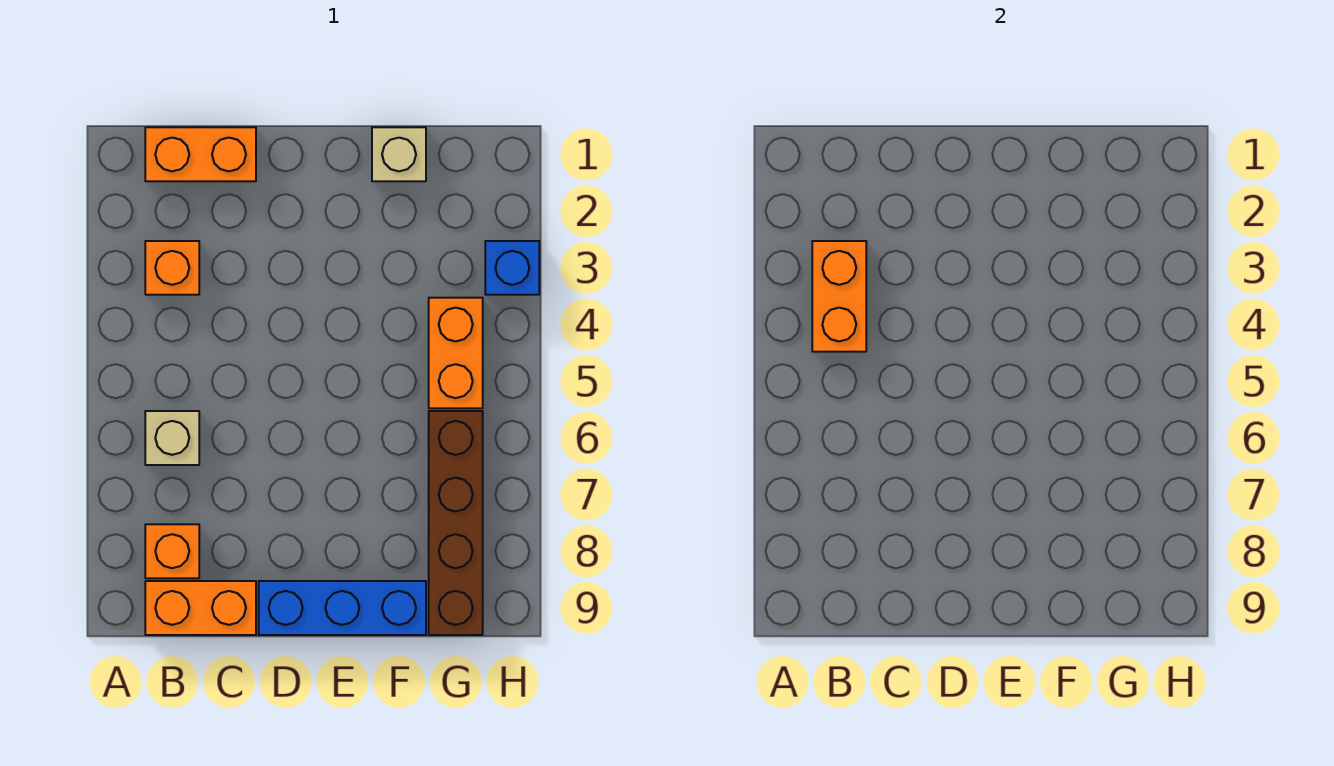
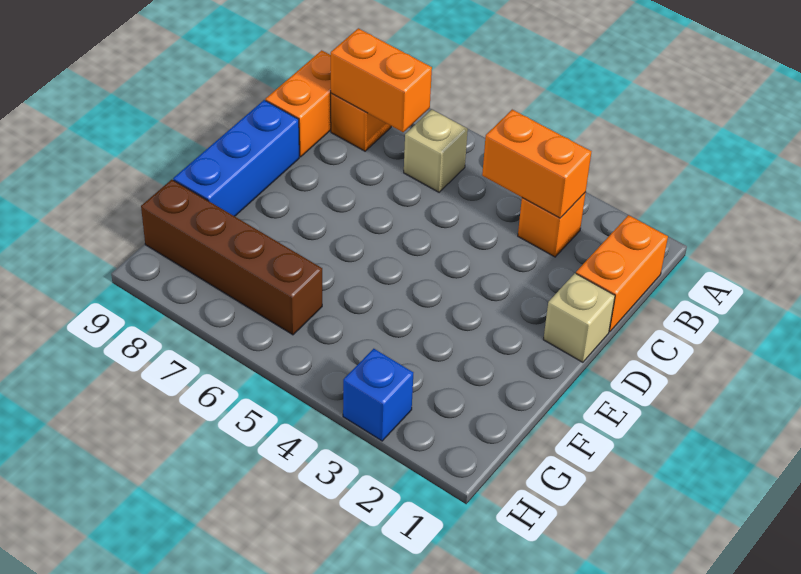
tan 1x1 brick [372,127,426,181] -> tan 1x1 brick moved to [543,273,615,362]
orange 1x2 brick [429,298,483,408] -> orange 1x2 brick moved to [331,28,432,132]

